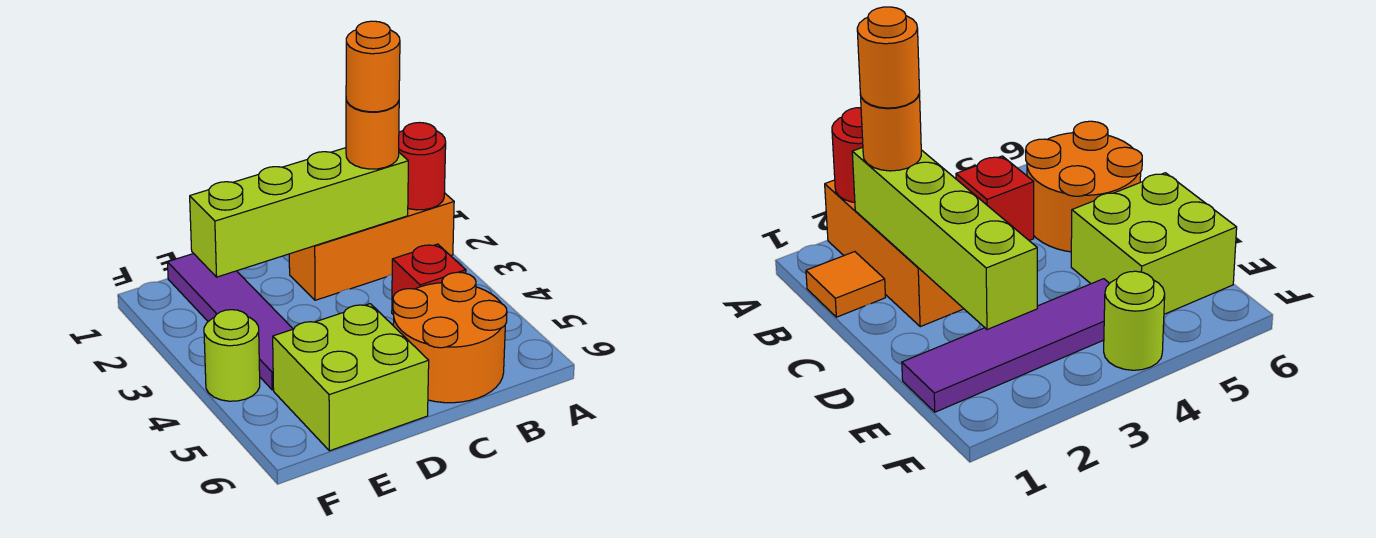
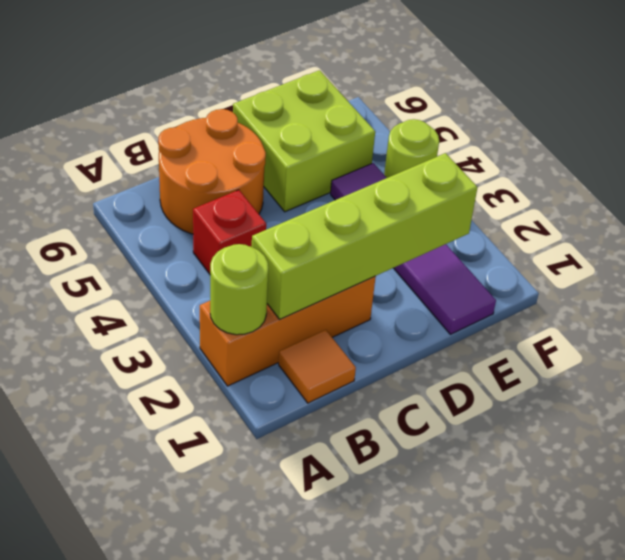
red 1x1 round brick [399,123,446,210] -> lime 1x1 round brick [210,244,268,335]
orange 1x1 round brick [346,100,399,169] -> none
orange 1x1 round brick [346,21,400,112] -> none

